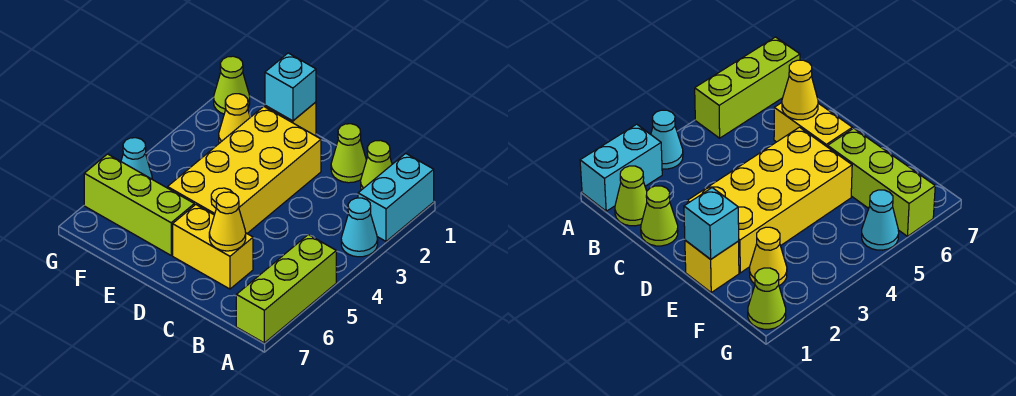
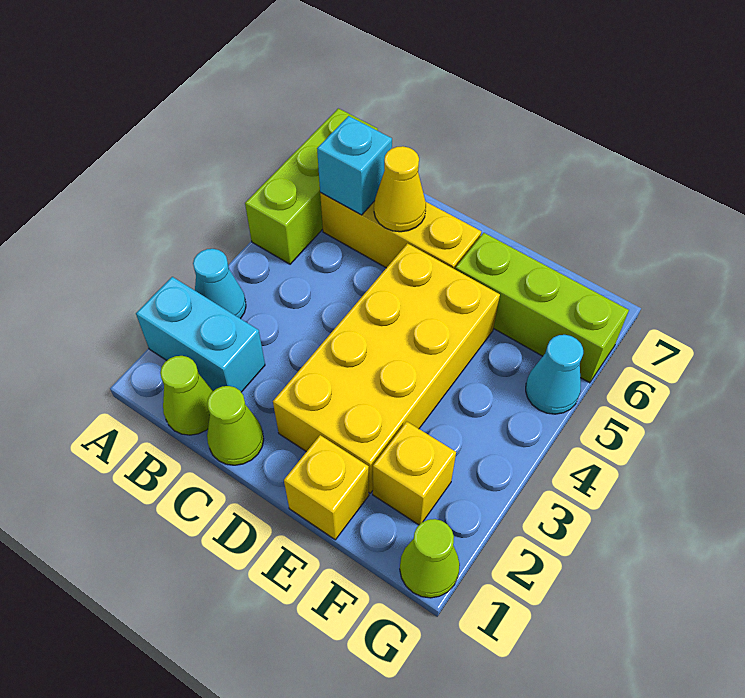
cyan 1x2 brick [358,153,434,241] -> cyan 1x2 brick turned to [136,277,265,392]
yellow 1x2 brick [173,205,253,289] -> yellow 1x3 brick [320,193,481,269]
cyan 1x1 brick [265,53,316,121] -> cyan 1x1 brick moved to [317,116,392,215]
yellow 1x1 cone [219,94,250,143] -> yellow 1x1 brick [373,422,456,525]

